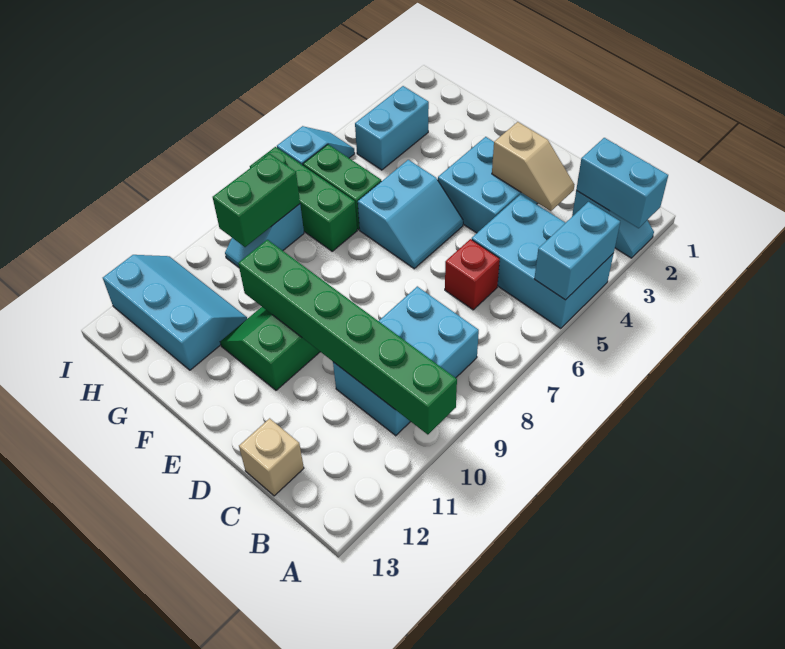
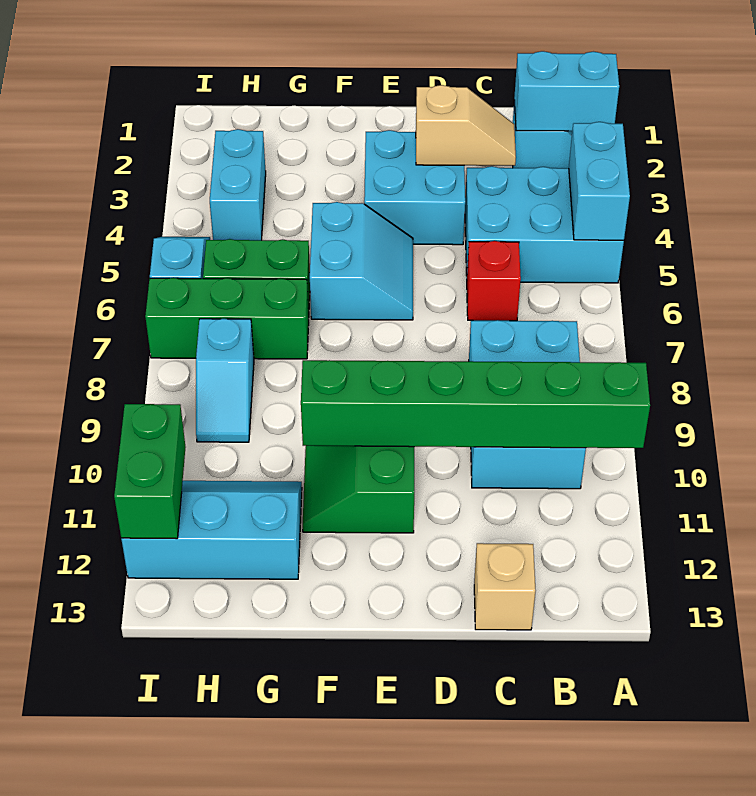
green 1x2 brick [213,154,300,247] -> green 1x2 brick moved to [114,404,186,539]

